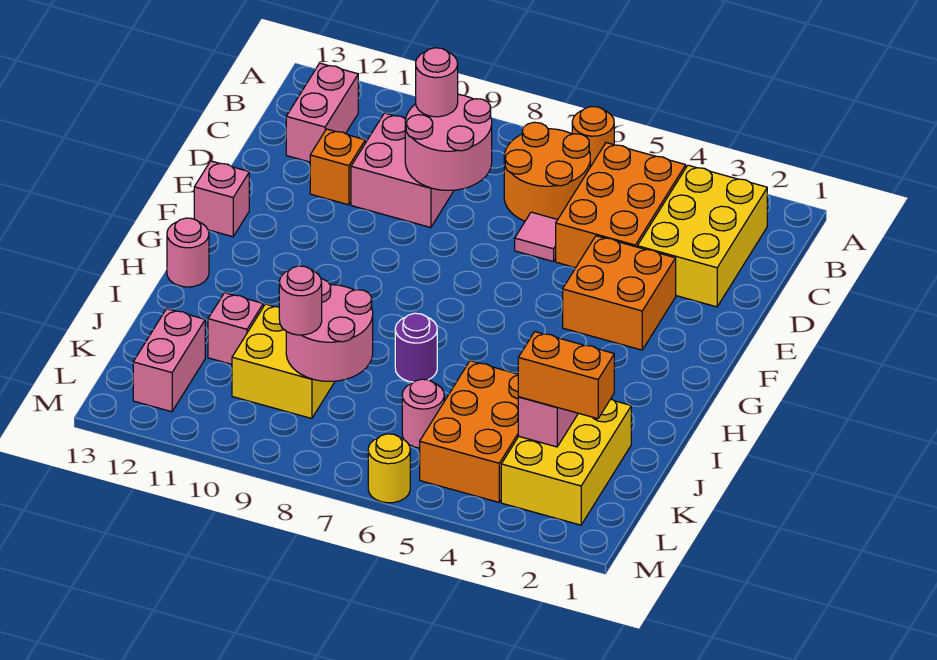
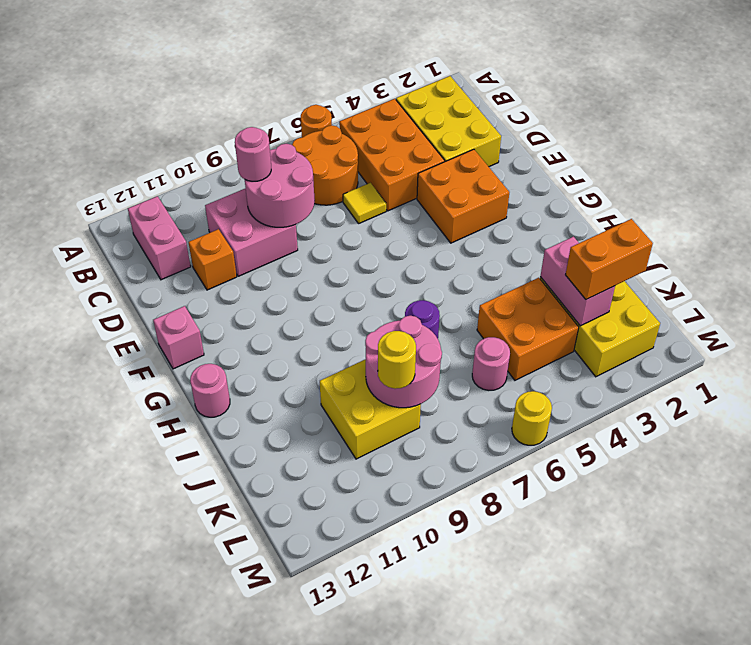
pink 1x1 tile [515,212,558,262] -> yellow 1x1 tile [343,183,386,223]
orange 2x3 brick [420,361,519,502] -> orange 2x2 brick [477,278,579,380]
pink 1x1 brick [208,293,263,364] -> none
pink 1x1 round brick [279,266,322,335] -> yellow 1x1 round brick [378,331,416,389]
pink 1x2 brick [133,309,205,412] -> none

